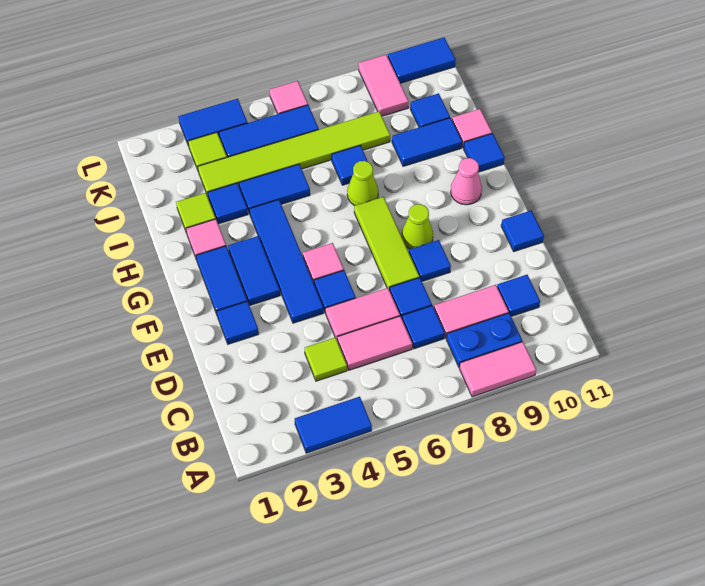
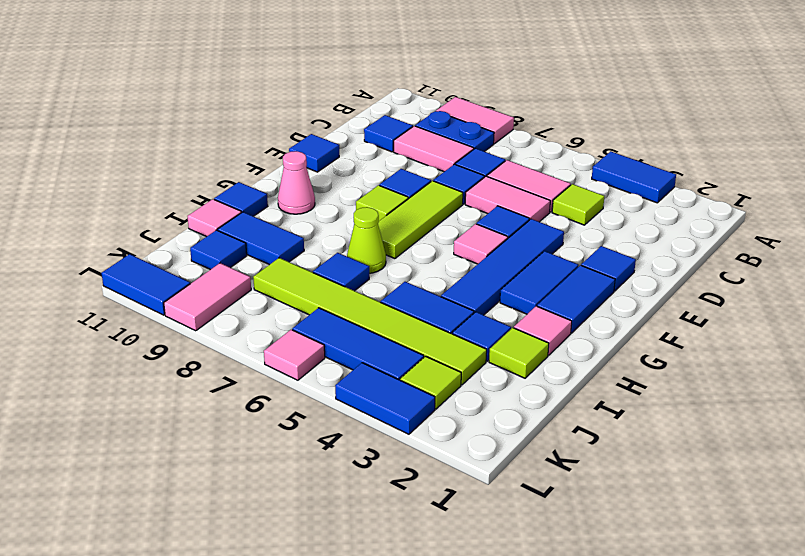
lime 1x1 cone [401,204,433,249] -> lime 1x1 tile [356,185,408,221]

